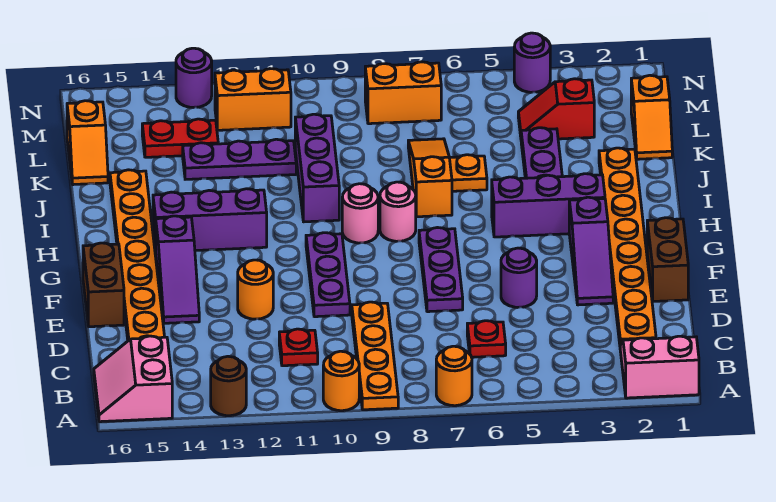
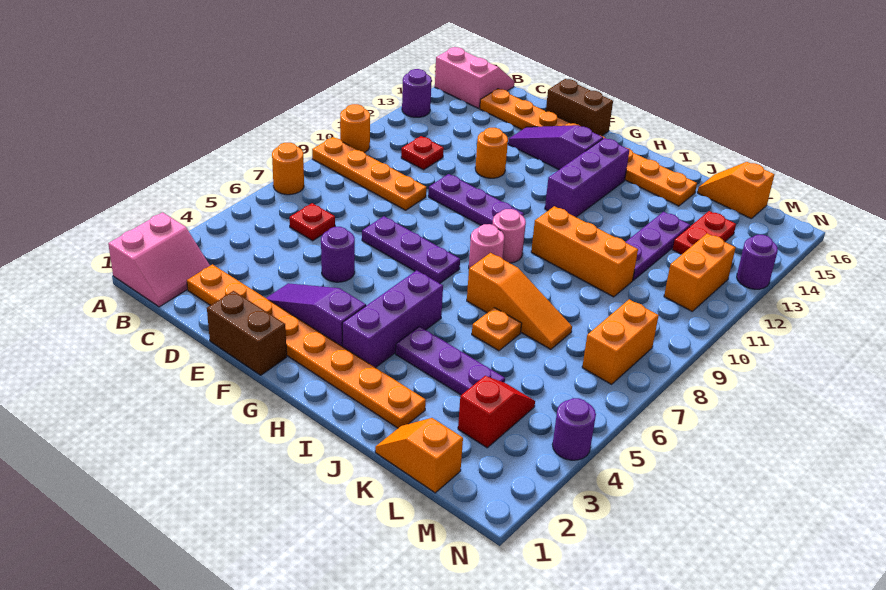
brown 1x1 round brick [211,356,246,416] -> purple 1x1 round brick [402,69,432,117]
purple 1x3 brick [295,114,339,222] -> orange 1x3 brick [531,206,638,297]

